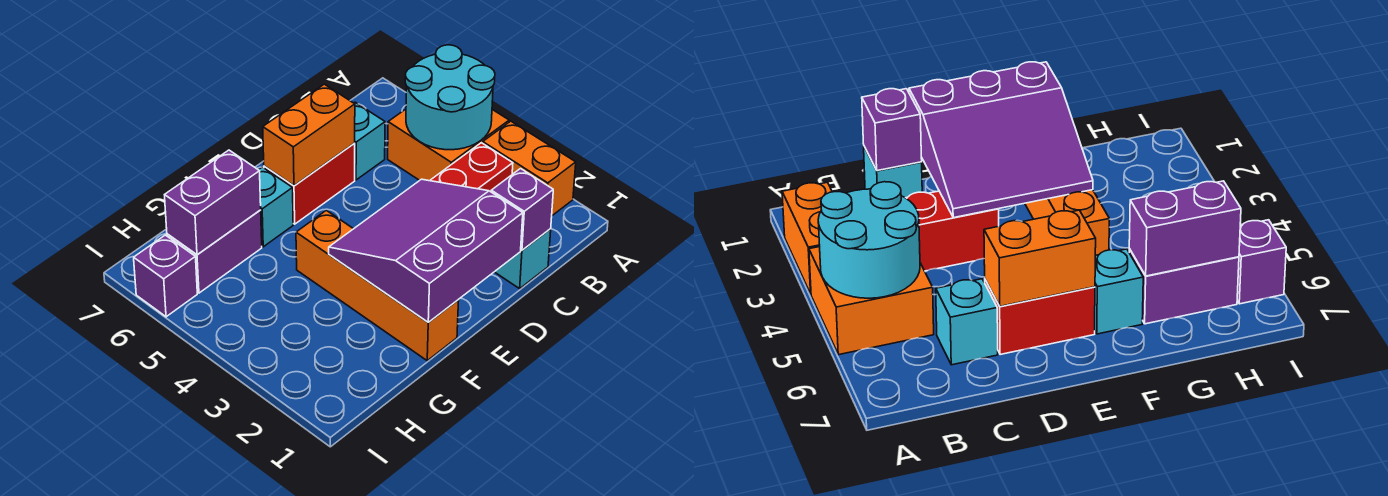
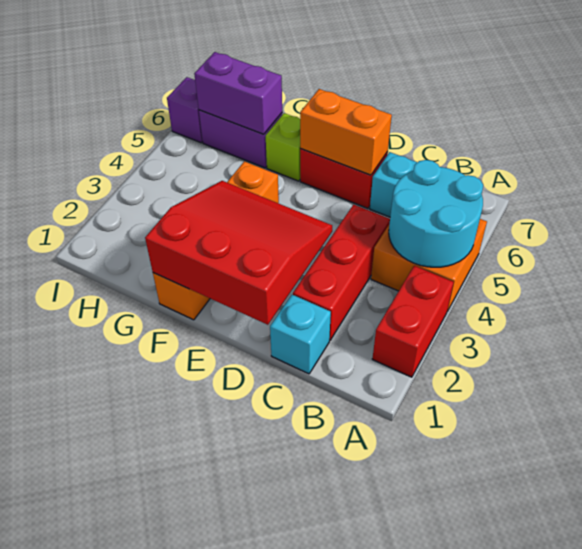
orange 1x2 brick [483,121,576,216] -> red 1x2 brick [372,266,454,377]
red 1x3 brick [430,143,513,192] -> red 1x3 brick turned to [293,205,390,340]
purple 1x1 brick [491,169,553,250] -> none
purple 3x3 slope [329,179,523,322] -> red 3x3 slope [145,181,332,325]
cyan 1x1 brick [259,167,293,247] -> lime 1x1 brick [266,113,300,181]

